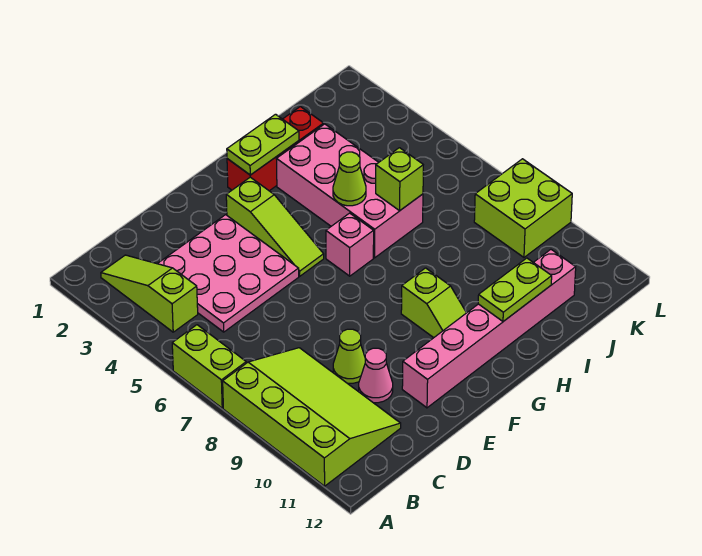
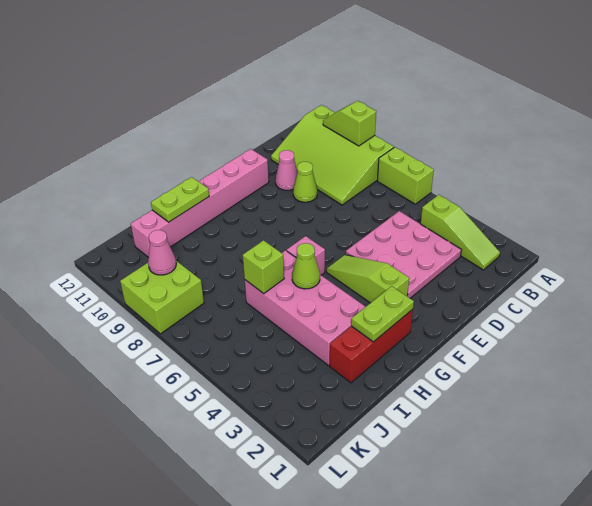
lime 1x2 slope [401,268,466,338] -> lime 1x2 slope moved to [323,101,376,146]
none -> pink 1x1 cone [148,230,176,275]

